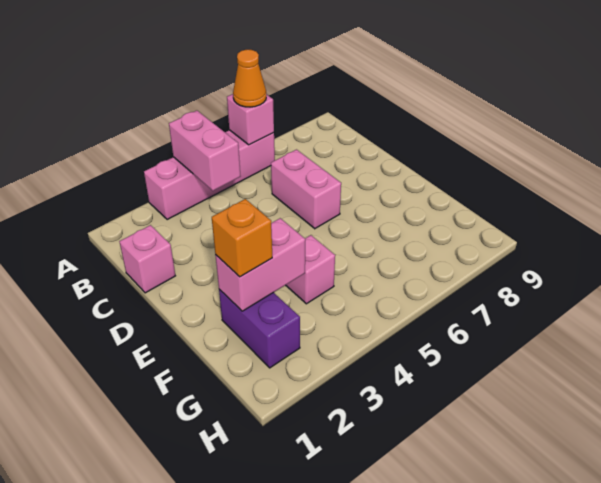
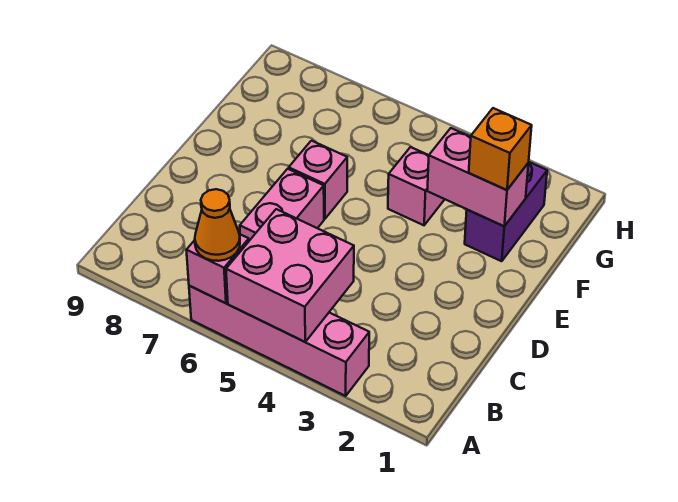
pink 1x2 brick [169,111,241,191] -> pink 2x2 brick [226,209,354,342]
pink 1x1 brick [119,225,175,293] -> pink 1x1 brick moved to [289,141,347,219]

